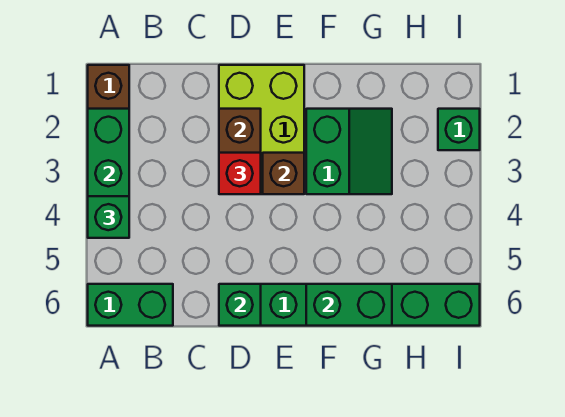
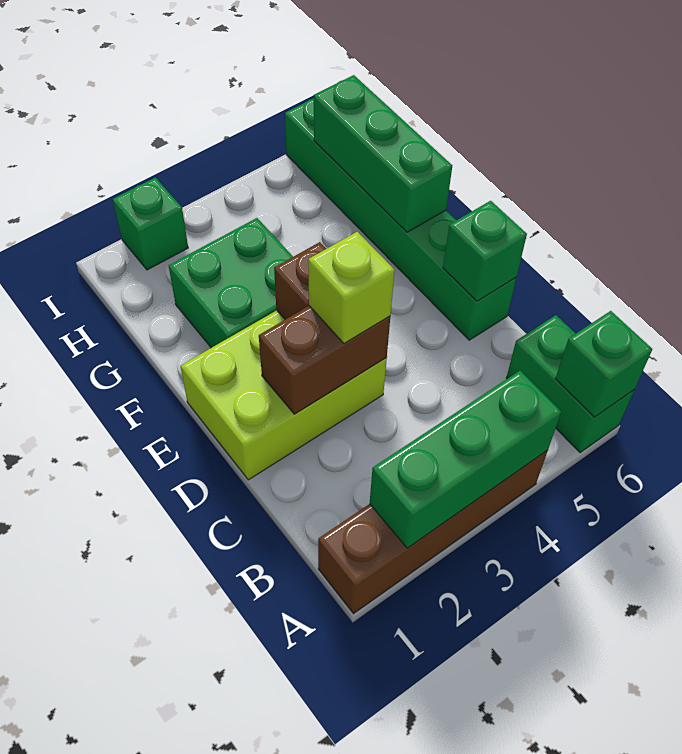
green 1x1 brick [88,196,129,238] -> green 1x1 brick moved to [555,311,652,417]
red 1x1 brick [219,153,261,194] -> lime 1x1 brick [308,232,395,344]
green 2x2 slope [306,109,392,194] -> green 2x2 brick [169,218,293,348]
green 1x2 brick [306,284,392,326] -> green 1x3 brick [314,75,452,232]

